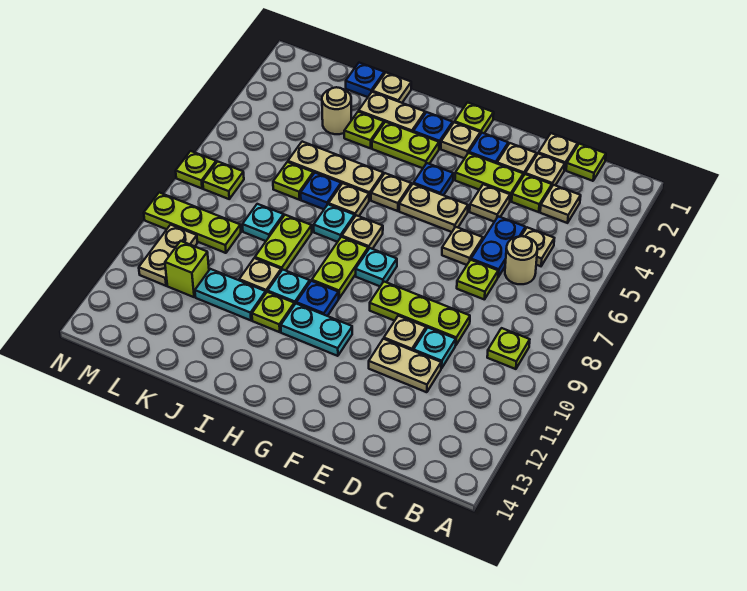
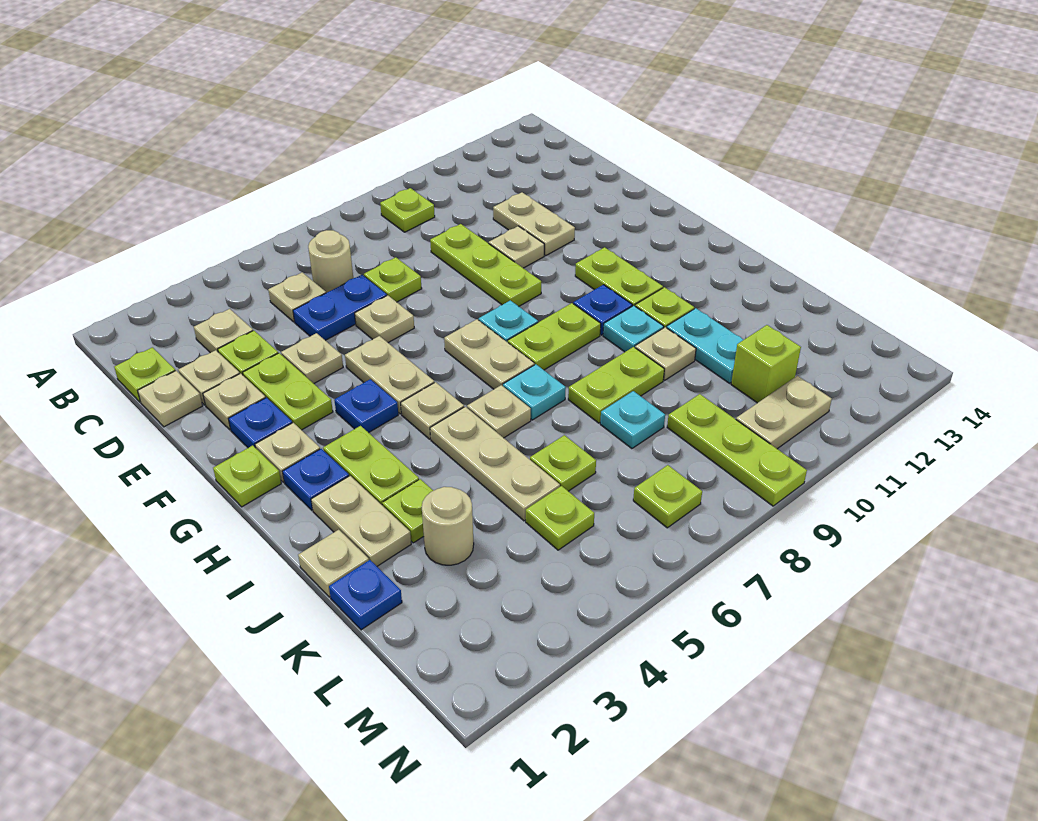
cyan 1x1 plate [413,328,456,369] -> none
cyan 1x2 plate [281,304,352,356] -> lime 1x2 plate [575,247,663,306]
tan 1x1 plate [342,215,383,249] -> tan 1x2 plate [444,319,534,389]
blue 1x1 plate [301,173,341,209] -> none
lime 1x1 plate [176,151,216,188] -> lime 1x1 plate moved to [526,486,594,550]

